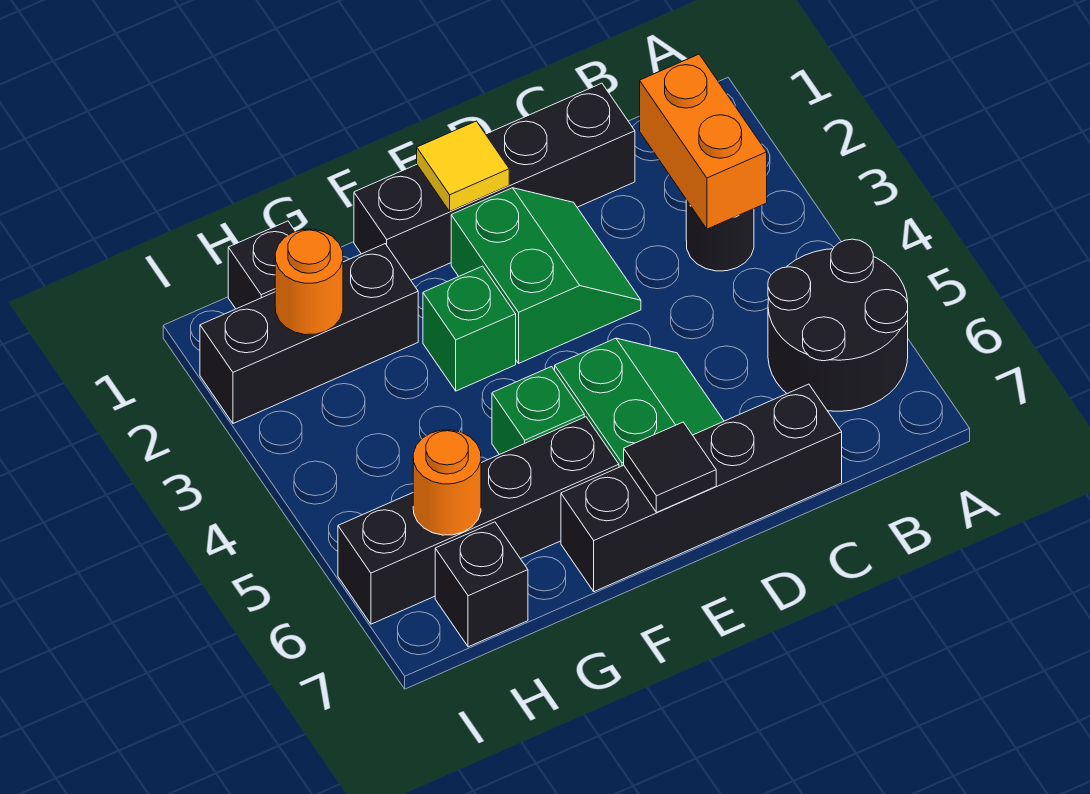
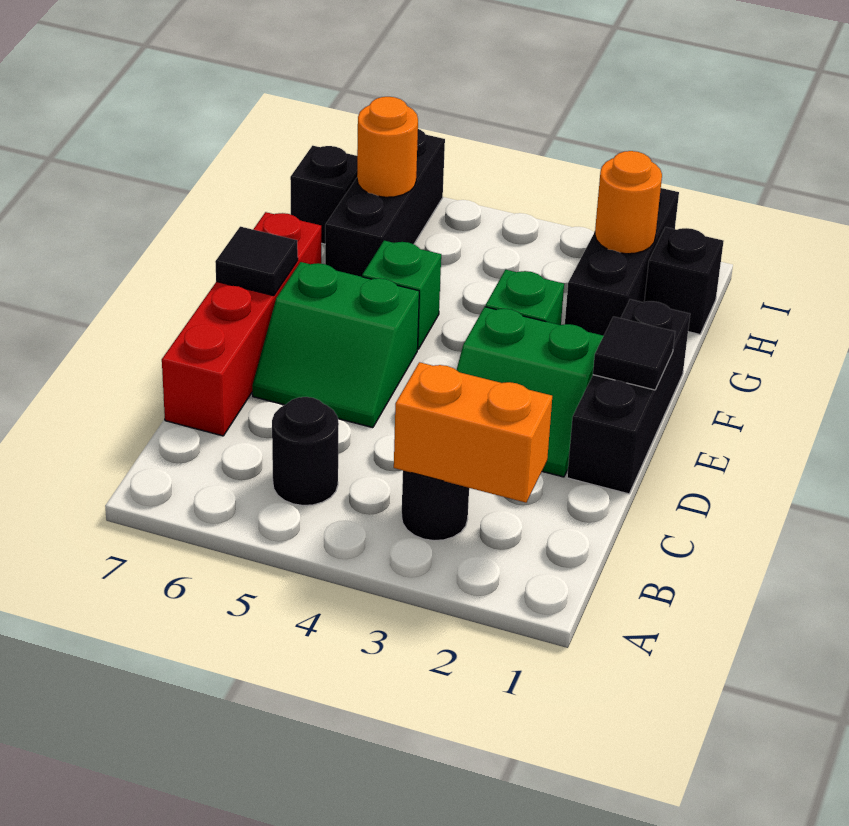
black 2x2 round brick [768,239,908,411] -> black 1x1 round brick [272,397,339,506]
black 1x4 brick [354,83,635,280] -> black 1x3 brick [567,299,690,494]
black 1x4 brick [561,384,842,592] -> red 1x4 brick [162,212,321,436]
yellow 1x1 tile [417,121,509,211] -> black 1x1 tile [593,317,675,390]
black 1x4 brick [338,417,619,624] -> black 1x3 brick [325,129,445,277]

